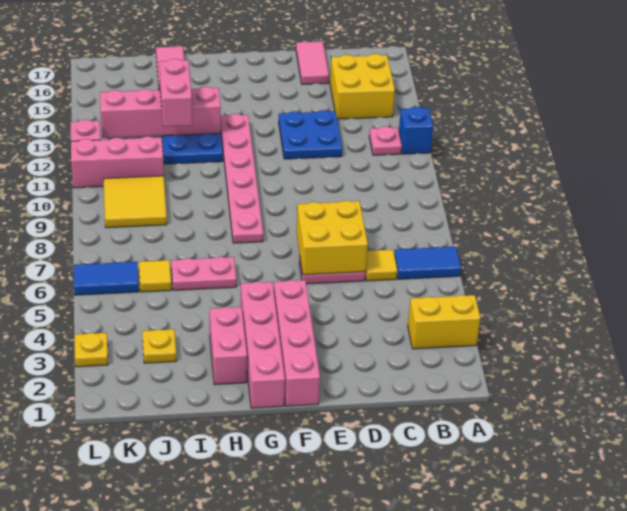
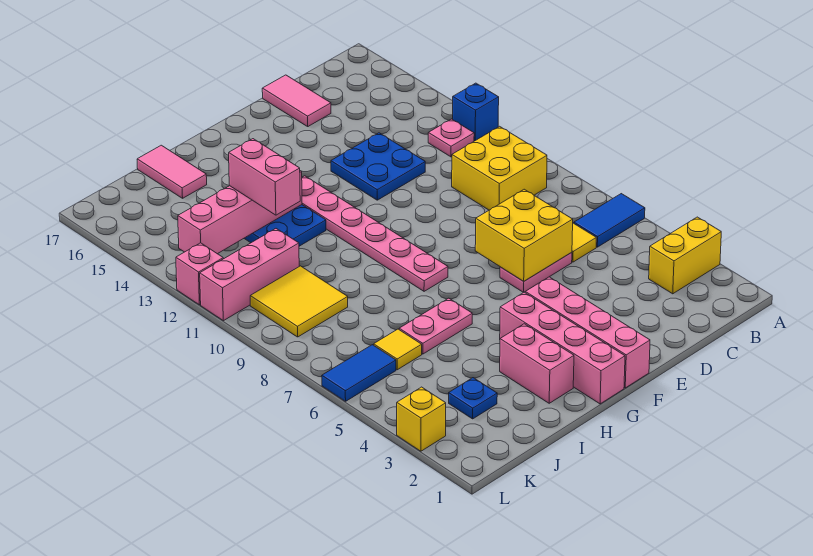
yellow 2x2 brick [330,53,395,119] -> yellow 2x2 brick moved to [452,126,547,210]
yellow 1x1 plate [142,329,176,363] -> blue 1x1 plate [449,378,497,419]
yellow 1x1 plate [74,333,108,367] -> yellow 1x1 brick [397,387,446,451]

